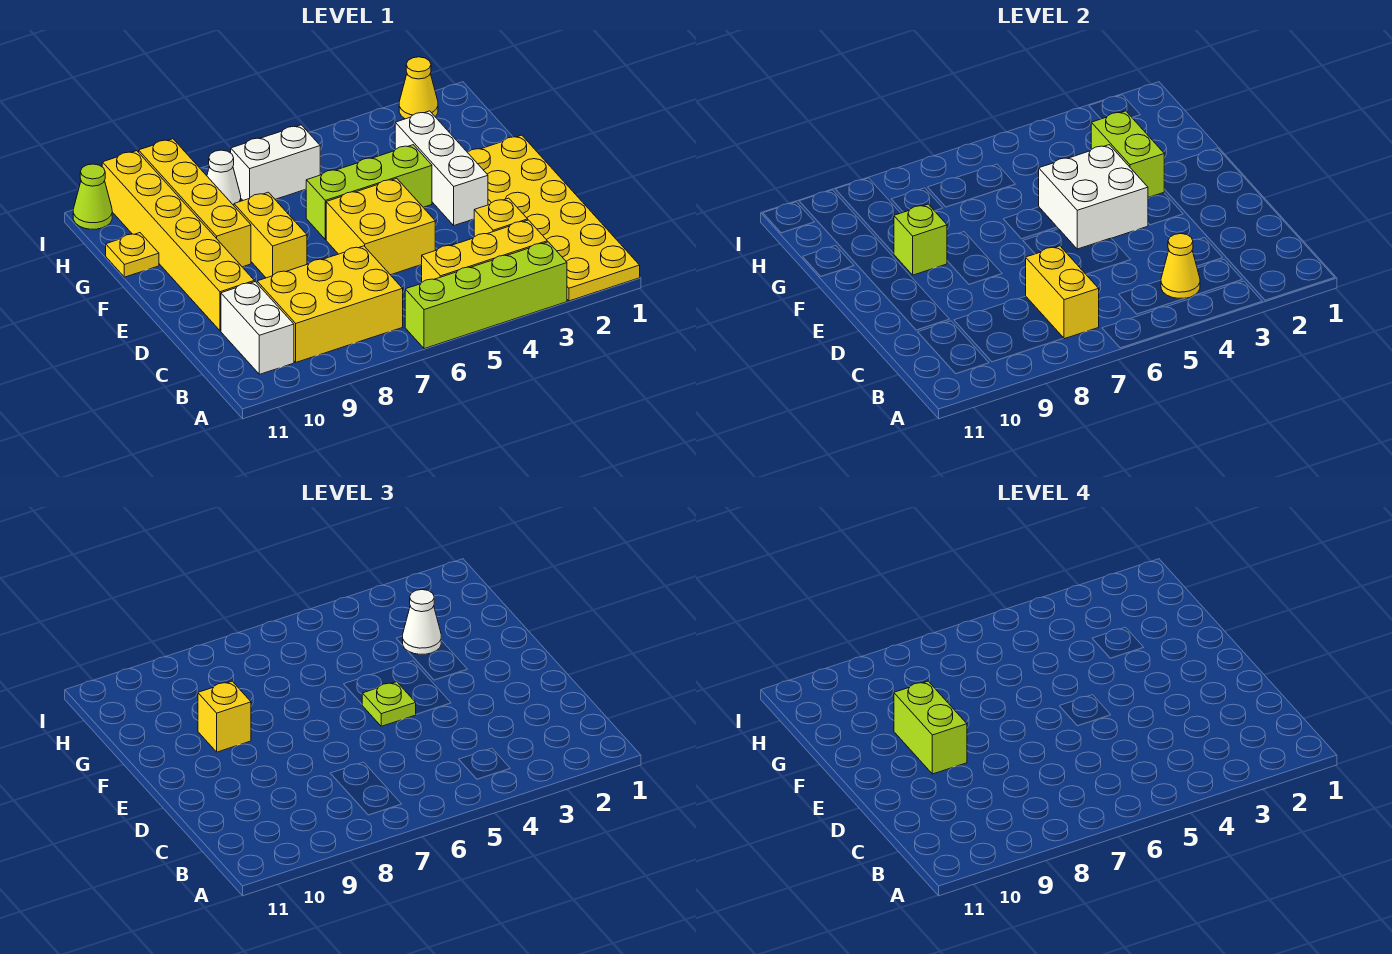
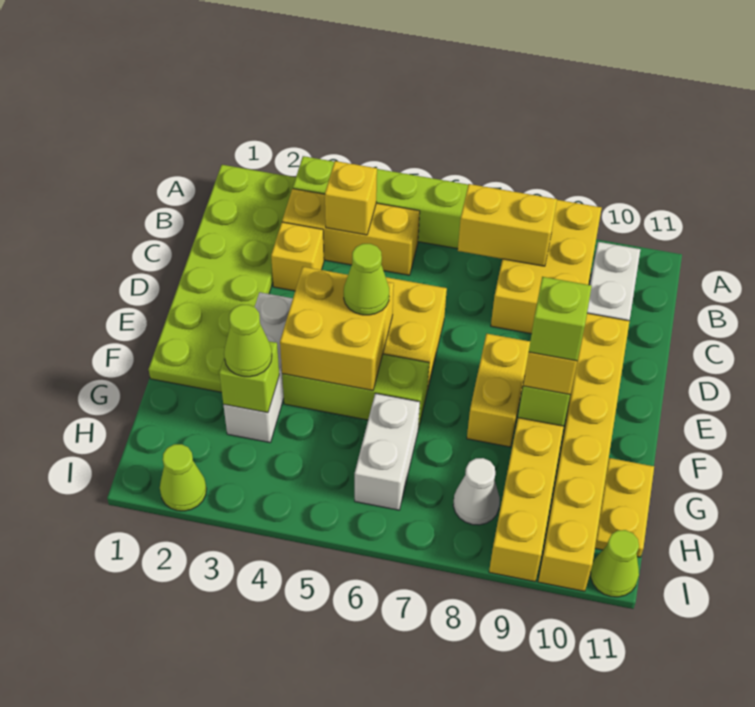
yellow 2x6 plate [467,135,640,301] -> lime 2x6 plate [149,165,296,392]
yellow 1x1 cone [1161,234,1200,298] -> yellow 1x1 brick [325,161,377,235]
yellow 2x3 brick [257,246,403,362] -> yellow 2x3 brick turned to [491,200,602,334]
yellow 1x2 brick [1026,246,1099,339] -> yellow 1x2 brick turned to [458,184,557,266]
white 2x2 brick [1039,145,1148,249] -> yellow 2x2 brick [280,267,394,391]
lime 1x1 plate [362,682,416,726] -> lime 1x1 cone [344,244,389,315]
lime 1x2 brick [894,681,967,774] -> lime 1x1 brick [529,277,592,361]
lime 1x2 brick [1091,111,1164,197] -> lime 1x1 brick [219,341,279,413]
white 1x1 cone [403,590,441,654] -> lime 1x1 cone [224,305,272,377]
yellow 1x1 plate [106,233,159,277] -> yellow 1x2 plate [595,458,654,557]
white 1x2 brick [231,125,320,200] -> white 1x2 brick turned to [355,393,420,510]
yellow 1x1 cone [399,57,438,119] -> lime 1x1 cone [160,444,206,511]

